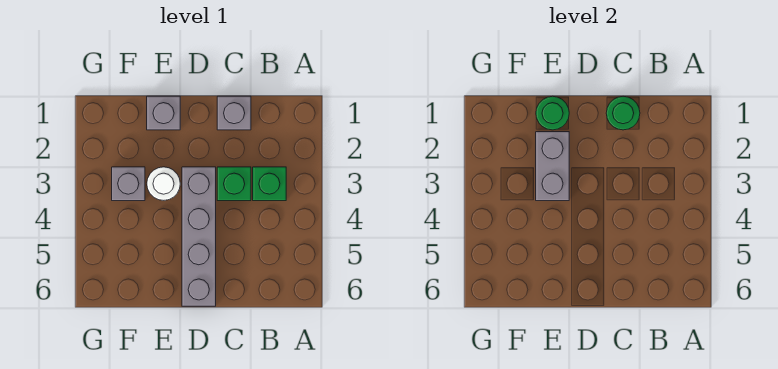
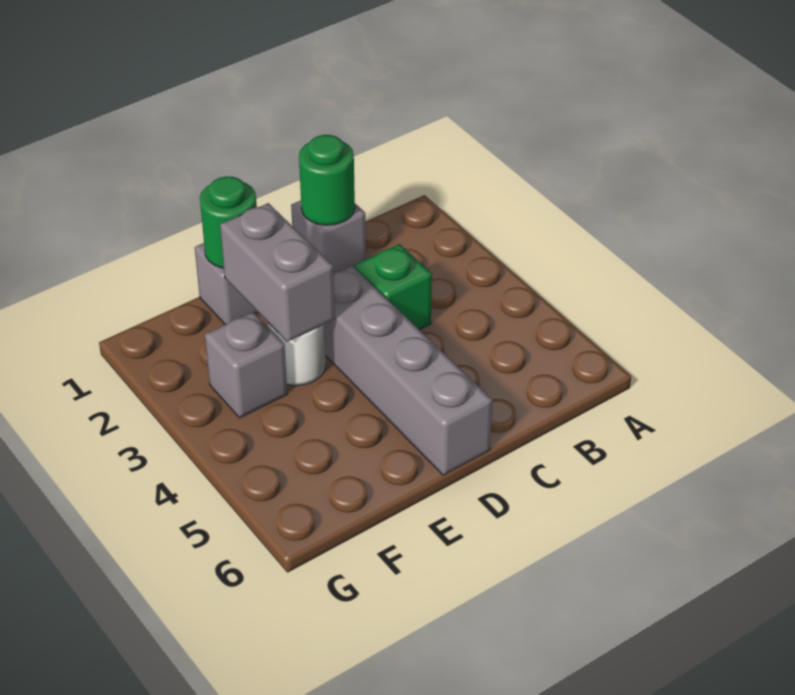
green 1x1 brick [253,167,286,201] -> none

